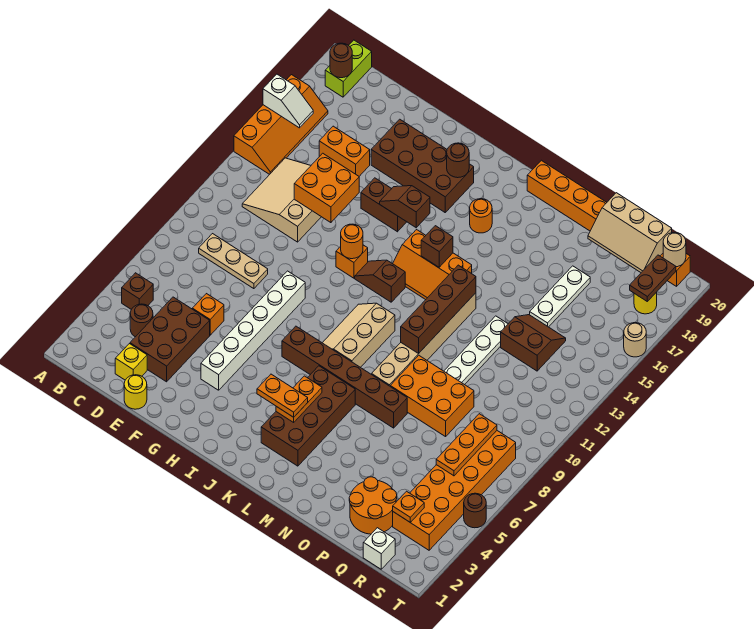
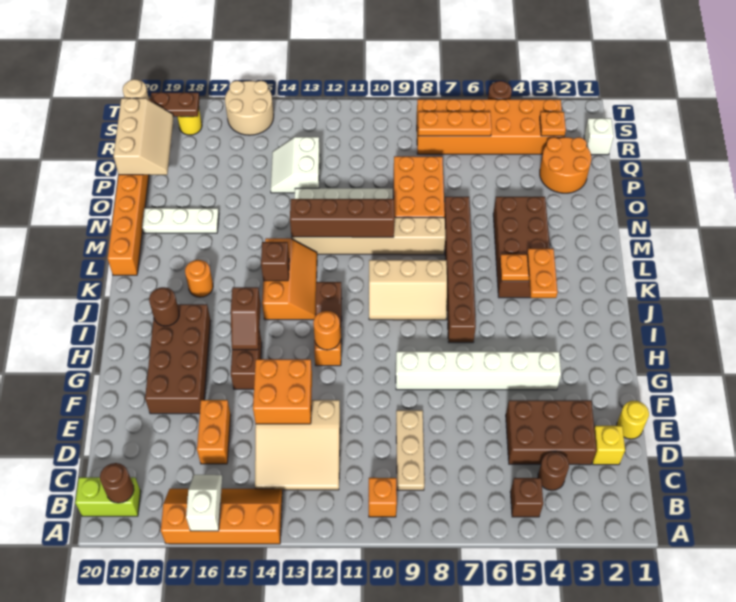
orange 1x1 brick [192,294,224,335] -> orange 1x1 brick moved to [369,478,397,517]
brown 2x4 brick [261,366,355,466] -> brown 2x4 brick turned to [493,197,550,298]
brown 2x2 slope [501,315,566,371] -> white 2x2 slope [271,137,320,193]
white 1x3 plate [530,266,590,327] -> white 1x3 plate moved to [142,208,219,233]
tan 1x1 round brick [624,323,646,357] -> tan 2x2 round brick [225,81,274,135]

